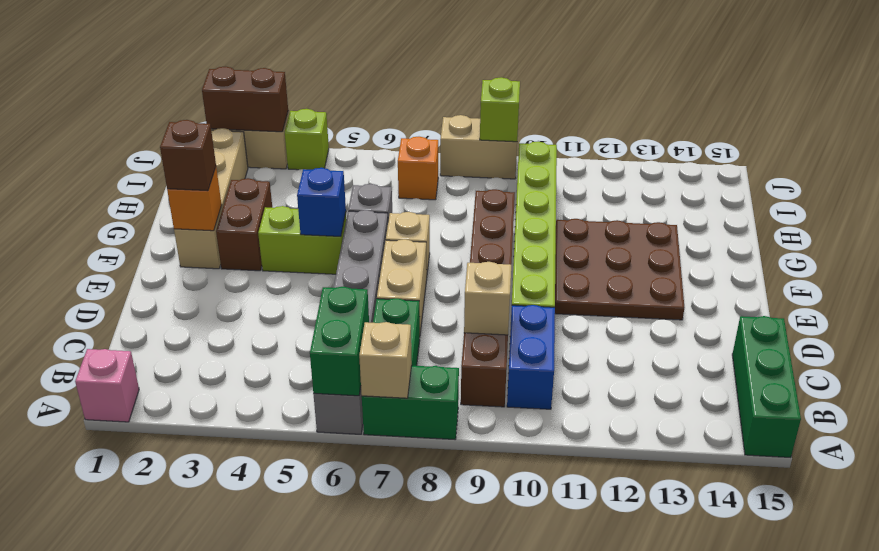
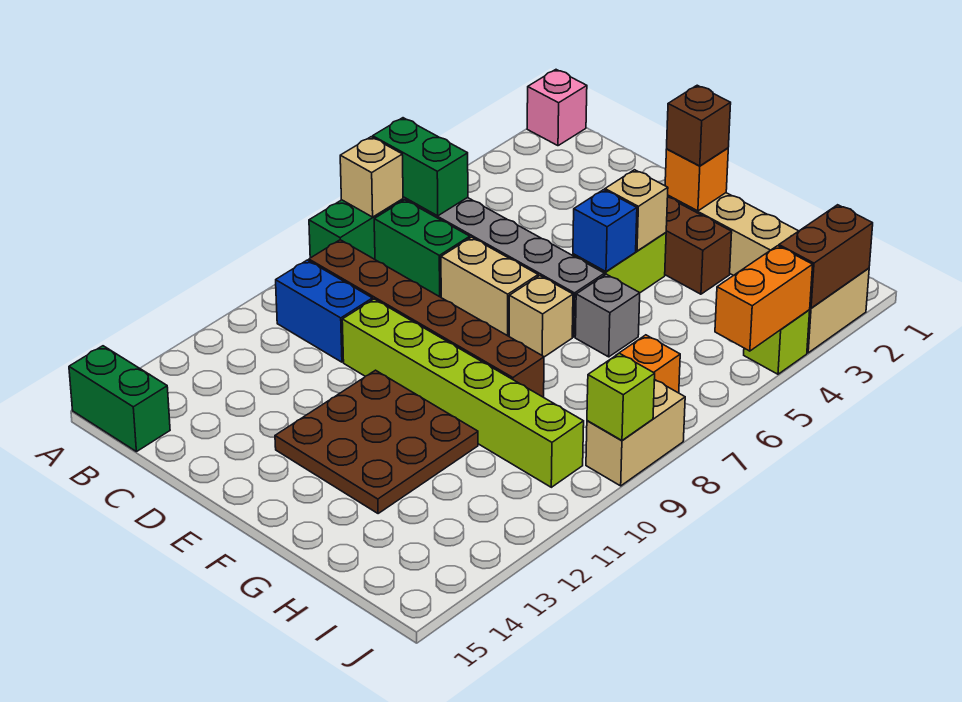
green 1x3 brick [732,316,801,457] -> green 1x2 brick [69,346,170,452]
tan 1x1 brick [464,262,511,335] -> tan 1x1 brick moved to [605,170,668,251]
none -> orange 1x2 brick [715,246,813,351]

